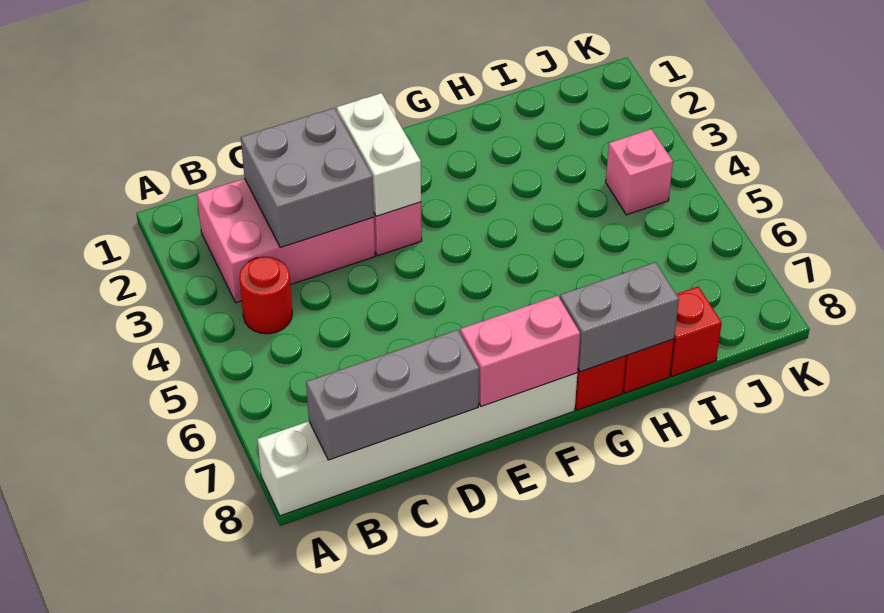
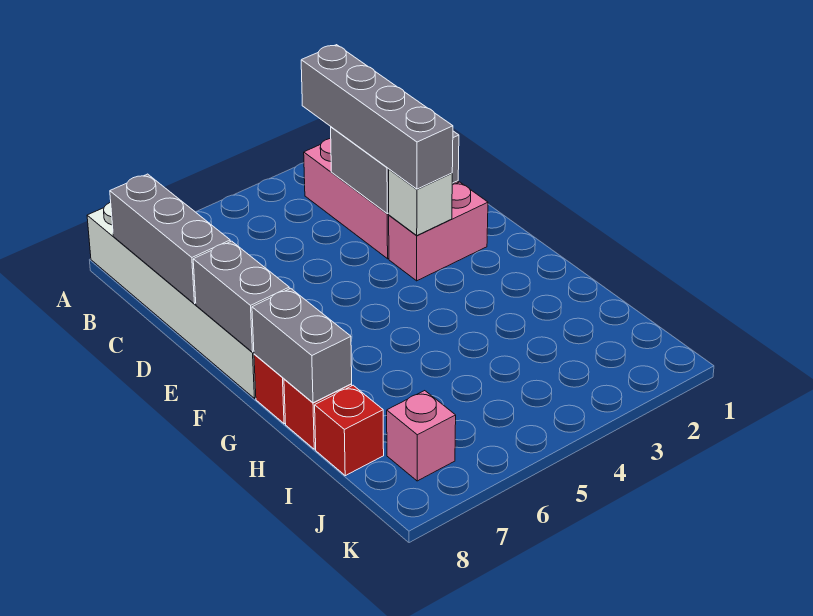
none -> grey 1x4 brick [301,45,453,189]
red 1x1 round brick [239,257,292,334] -> none
white 1x2 brick [337,93,421,216] -> white 1x1 brick [389,169,452,236]
pink 1x2 brick [460,296,580,407] -> grey 1x2 brick [193,241,289,352]
pink 1x1 brick [606,129,673,215] -> pink 1x1 brick moved to [387,391,456,481]

